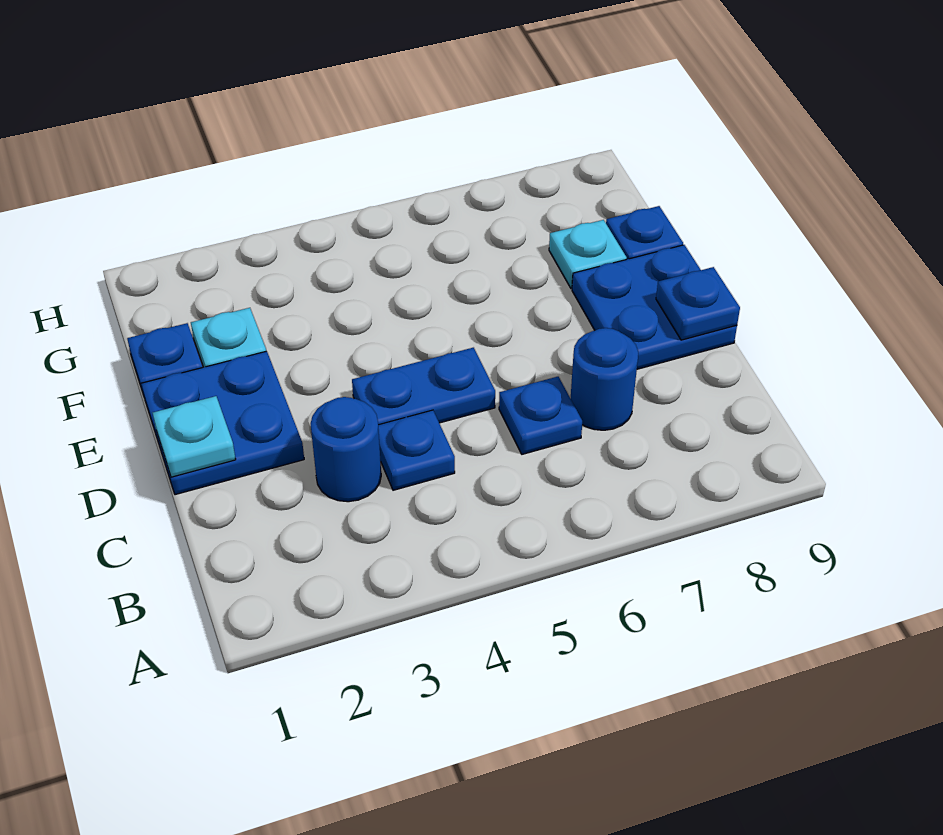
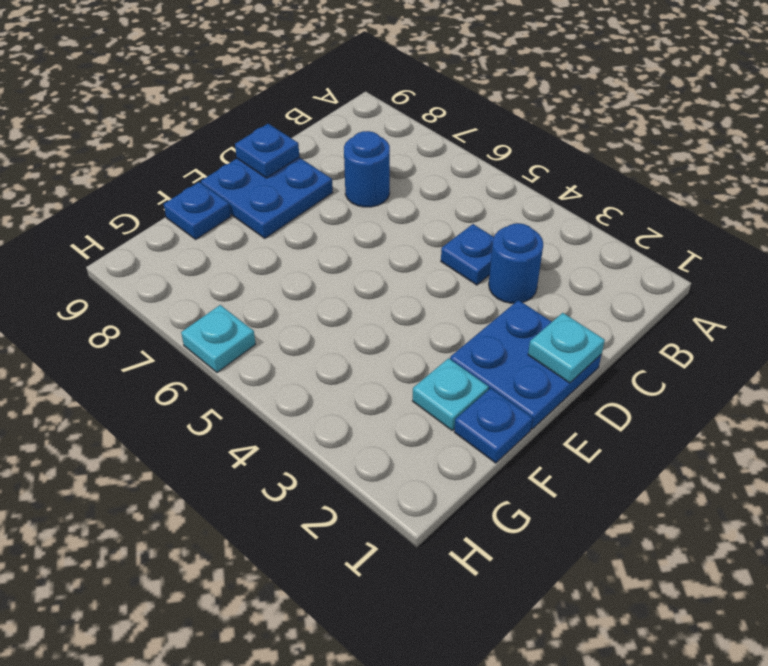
blue 1x1 plate [499,377,582,454] -> none
blue 1x2 plate [352,348,495,425] -> none
cyan 1x1 plate [549,220,627,288] -> cyan 1x1 plate moved to [181,305,256,372]

